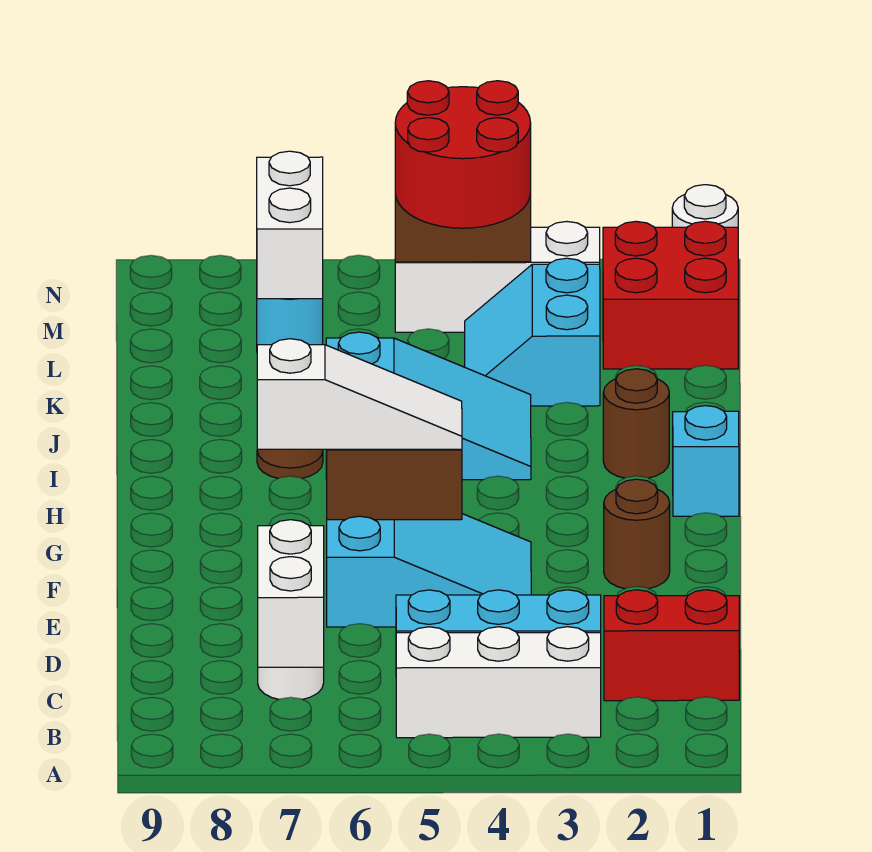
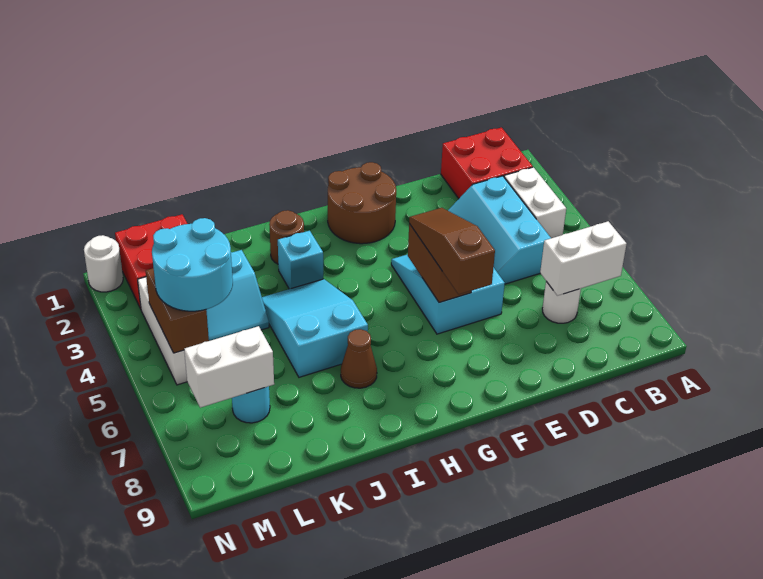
white 1x3 brick [396,627,601,738] -> white 1x2 brick [504,167,566,238]
red 1x2 brick [604,590,739,701] -> red 2x2 brick [441,128,533,199]
brown 1x1 round brick [604,479,670,589] -> brown 2x2 round brick [328,162,396,244]
white 1x3 slope [257,339,462,450] -> brown 1x3 slope [409,208,495,295]
cyan 1x1 brick [673,406,739,516] -> cyan 1x1 brick moved to [278,231,323,289]
red 2x2 round brick [395,81,531,228] -> cyan 2x2 round brick [152,218,233,311]

